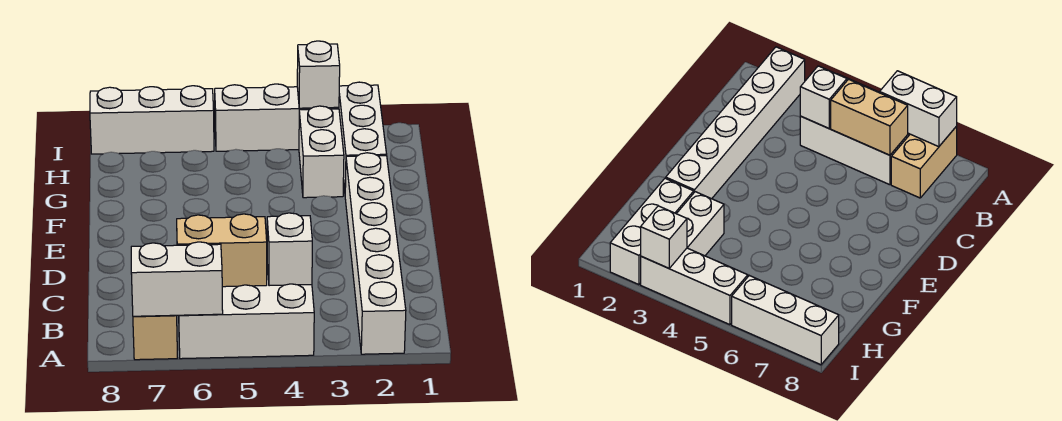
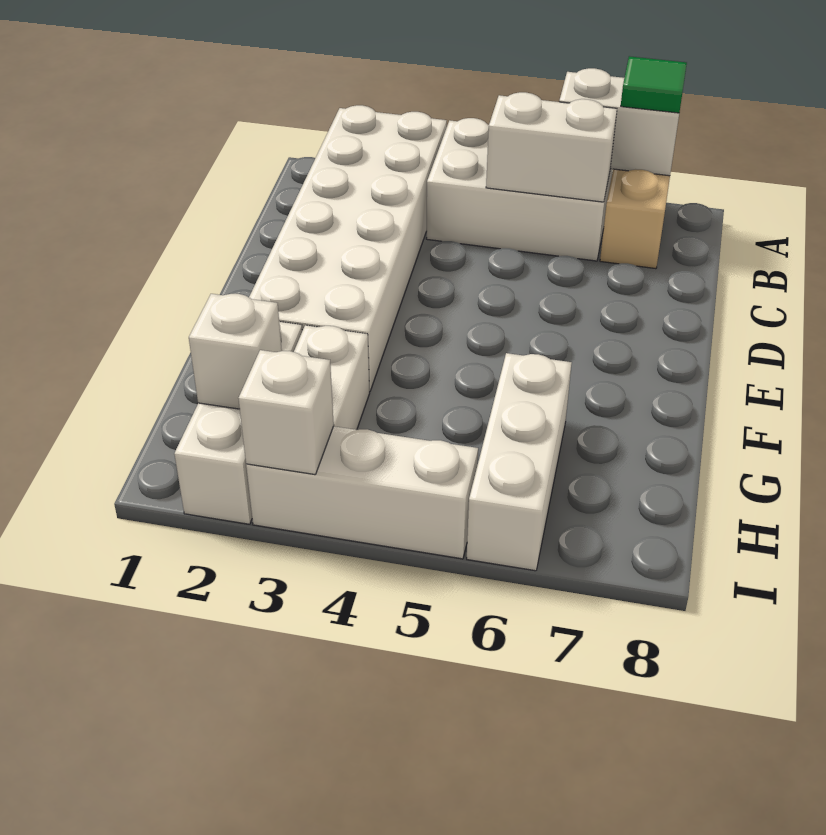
white 1x6 brick [345,153,406,354] -> white 2x6 brick [249,105,447,392]
none -> green 1x1 tile [621,56,687,113]
white 1x1 brick [267,213,312,286] -> white 1x1 brick moved to [189,294,282,409]
tan 1x2 brick [177,214,267,287] -> white 1x2 brick [486,92,617,202]
white 1x3 brick [90,86,214,154] -> white 1x3 brick turned to [467,353,572,571]

